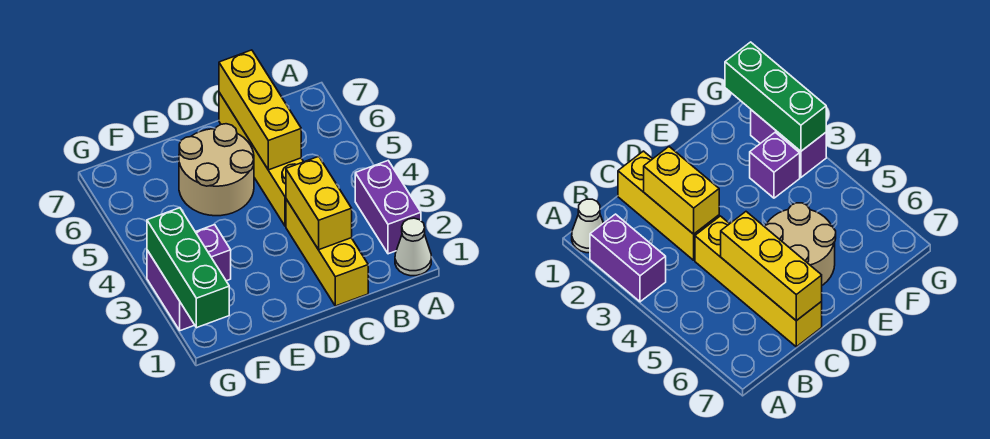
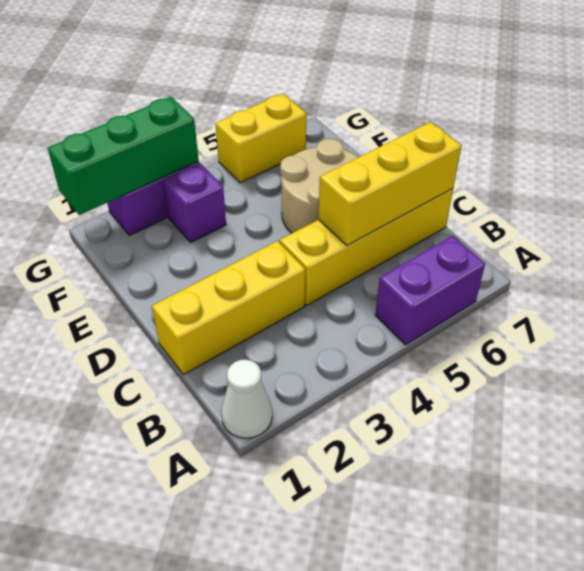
purple 1x2 brick [355,161,421,254] -> purple 1x2 brick moved to [375,236,485,345]
yellow 1x2 brick [286,156,352,250] -> yellow 1x2 brick moved to [215,94,306,183]

